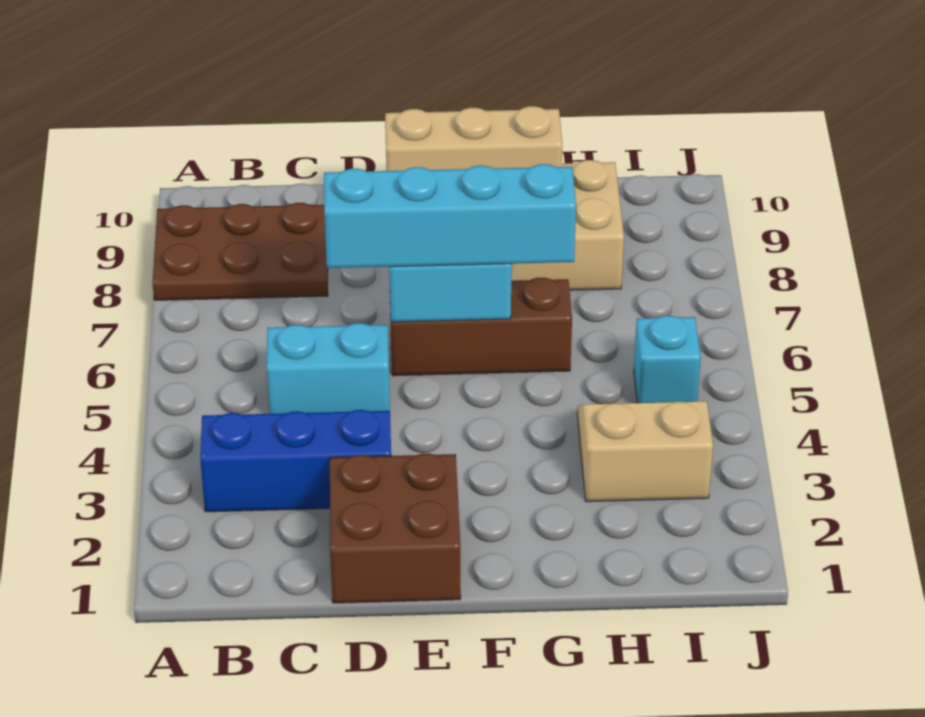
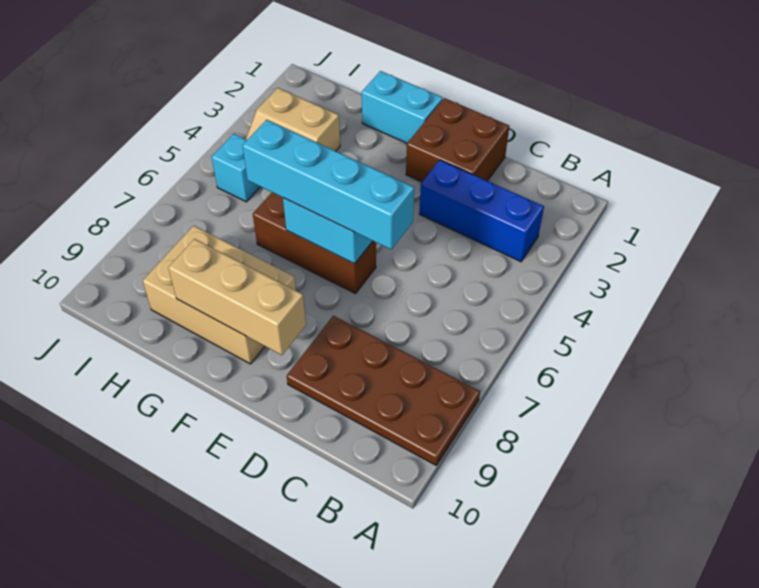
brown 2x3 plate [153,203,328,300] -> brown 2x4 plate [287,316,480,465]
cyan 1x2 brick [267,323,390,414] -> cyan 1x2 brick moved to [362,71,443,143]

